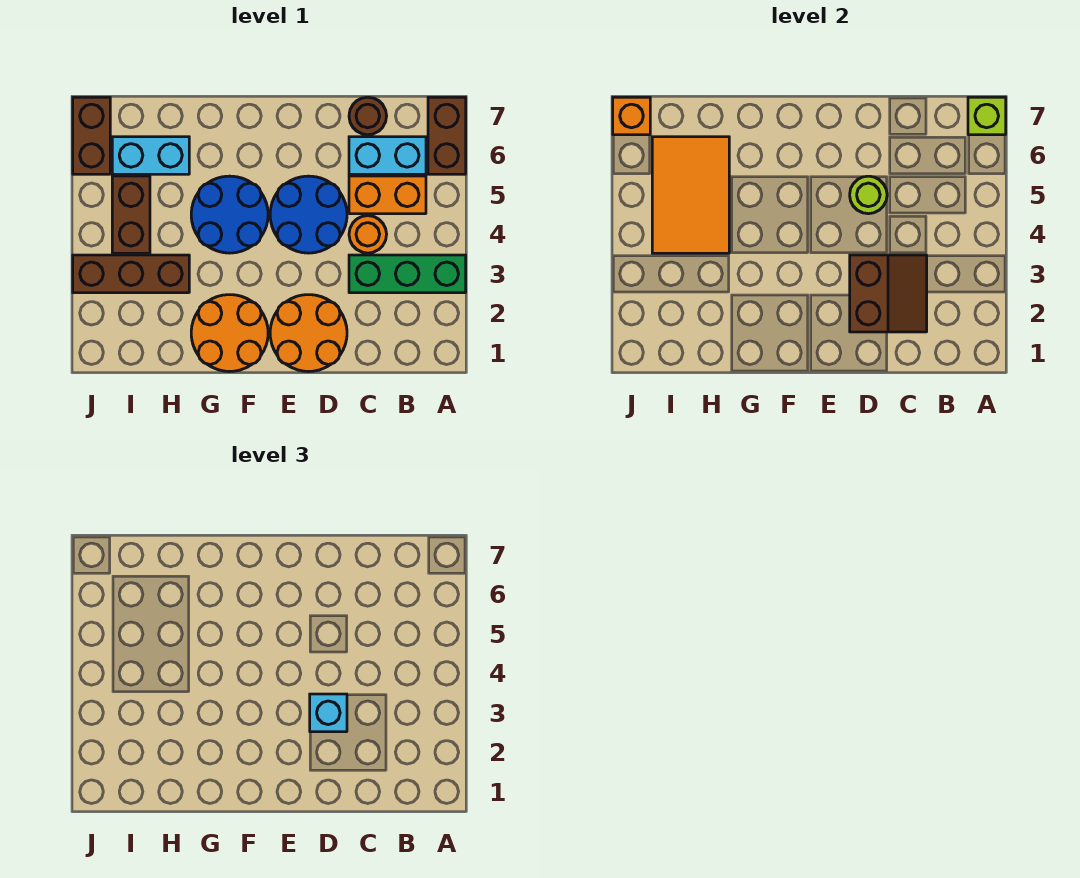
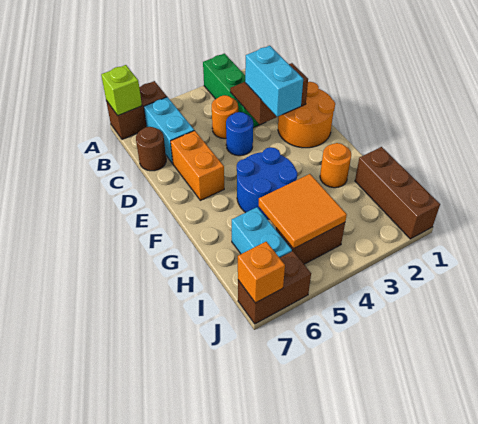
orange 1x2 brick [349,176,426,214] -> orange 1x2 brick moved to [171,130,224,200]
cyan 1x1 brick [310,694,347,732] -> cyan 1x2 brick [245,46,303,117]
blue 2x2 round brick [270,176,347,253] -> blue 1x1 round brick [226,112,253,156]
lime 1x1 round brick [850,176,887,214] -> none
orange 2x2 round brick [191,295,268,372] -> orange 1x1 round brick [320,143,351,188]
brown 1x3 brick [73,255,189,293] -> brown 1x3 brick moved to [355,147,440,239]
orange 2x3 tile [652,137,729,253] -> orange 2x2 tile [259,174,347,249]

